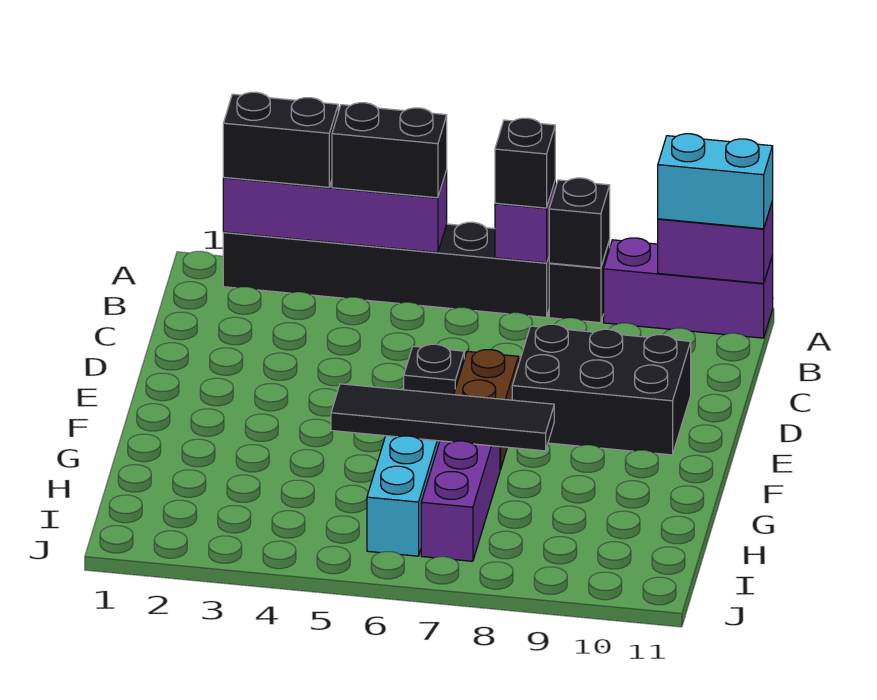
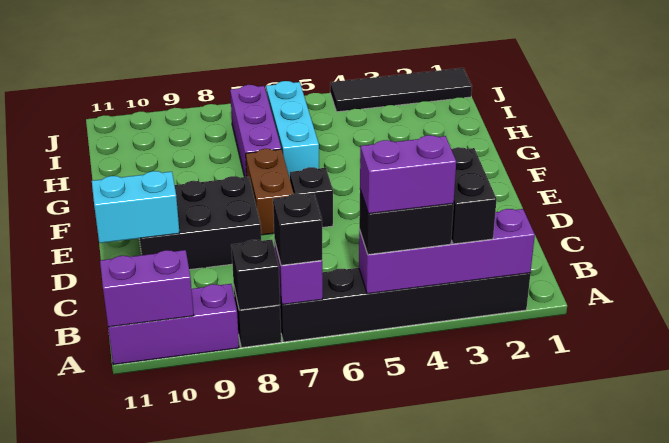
black 1x2 brick [223,92,338,187] -> black 1x2 brick turned to [451,147,497,244]
none -> purple 1x2 brick [360,135,456,214]
cyan 1x2 brick [658,134,773,229] -> cyan 1x2 brick moved to [92,171,179,243]
black 1x4 tile [331,384,554,451] -> black 1x4 tile moved to [330,68,472,112]

